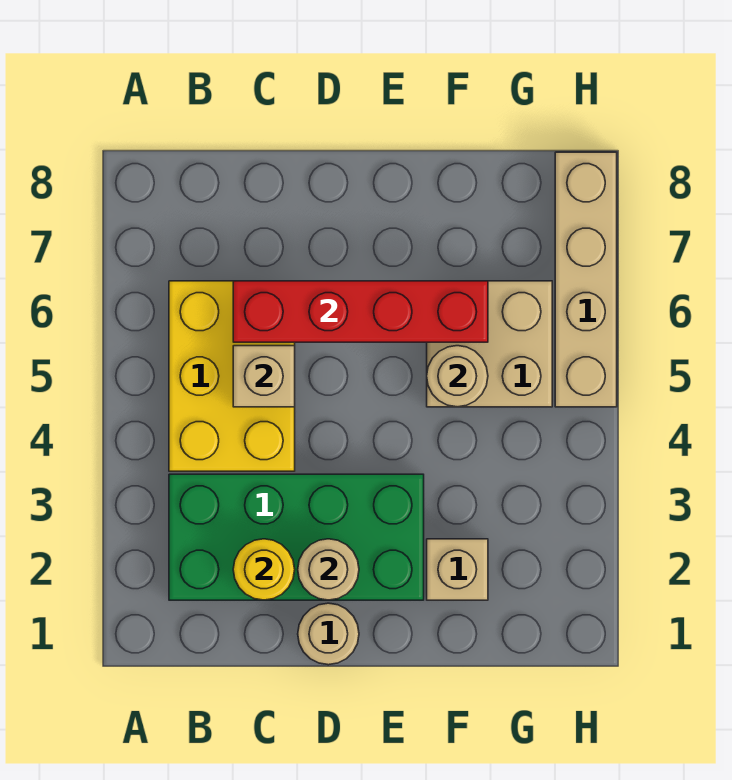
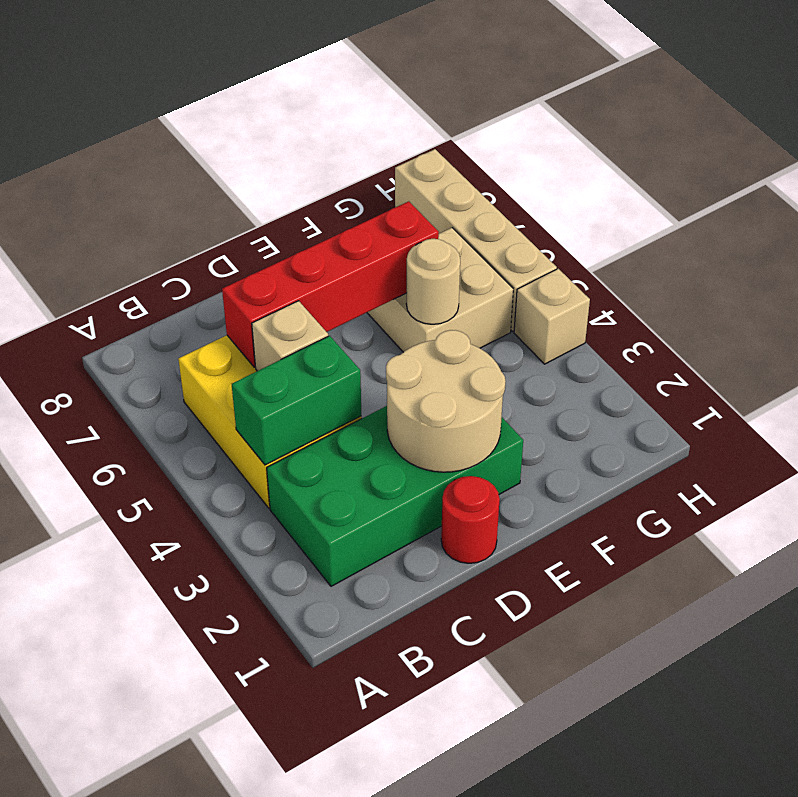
none -> green 1x2 brick [232,336,361,465]
yellow 1x1 round brick [233,539,295,600] -> none
tan 1x1 round brick [298,603,359,665] -> red 1x1 round brick [441,476,500,563]
tan 1x1 round brick [298,539,359,600] -> tan 2x2 round brick [386,330,506,472]
tan 1x1 brick [427,539,488,600] -> tan 1x1 brick moved to [514,269,590,364]

